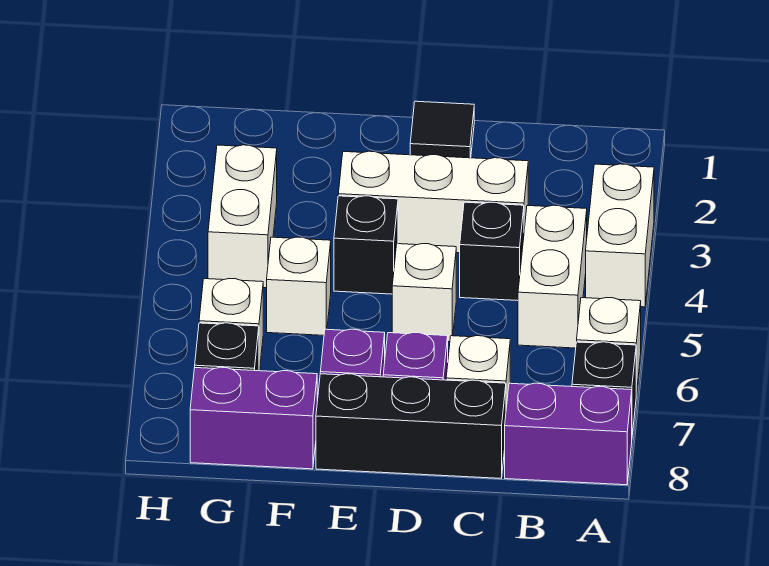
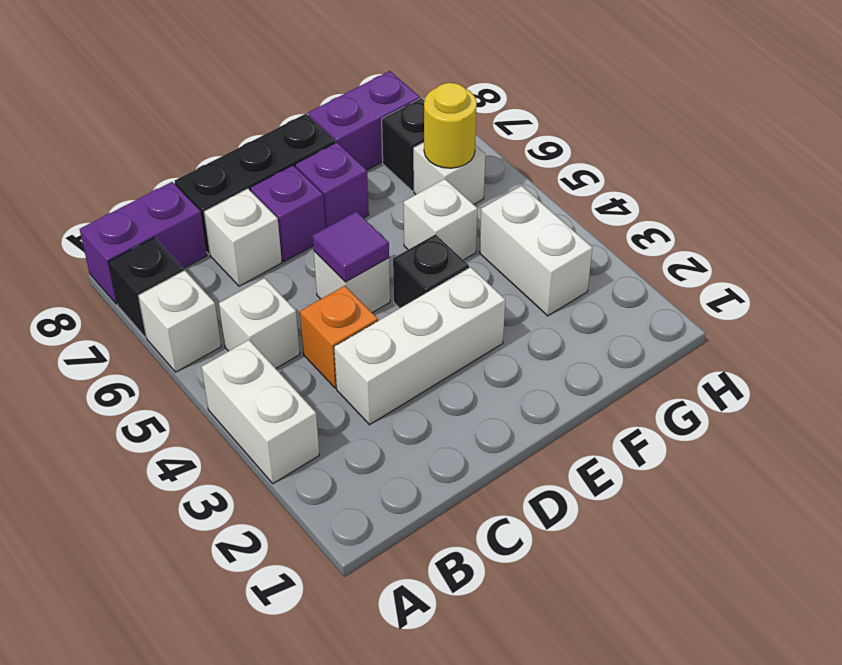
white 1x2 brick [518,205,587,348] -> white 1x1 brick [219,278,300,368]
black 1x1 brick [460,202,524,301] -> orange 1x1 brick [300,286,378,388]
black 1x1 tile [410,101,474,158] -> none
none -> purple 1x1 tile [313,211,389,282]
none -> yellow 1x1 round brick [424,83,477,168]

